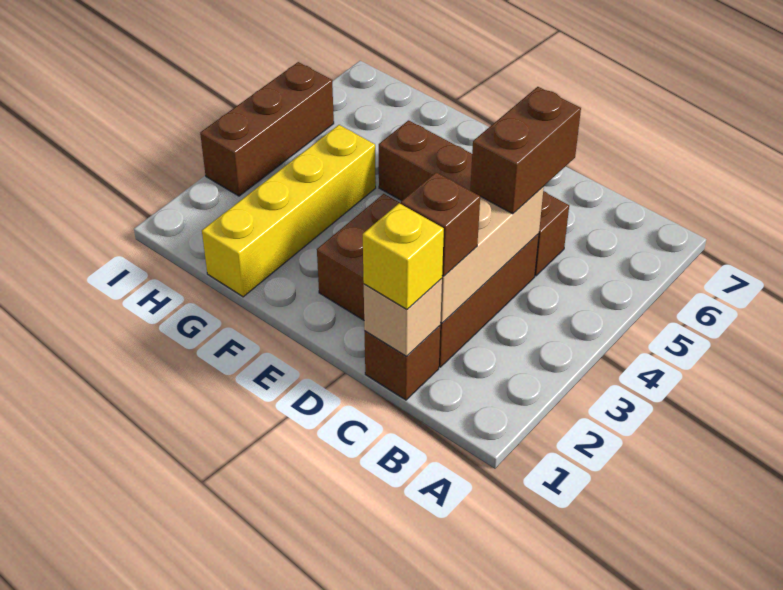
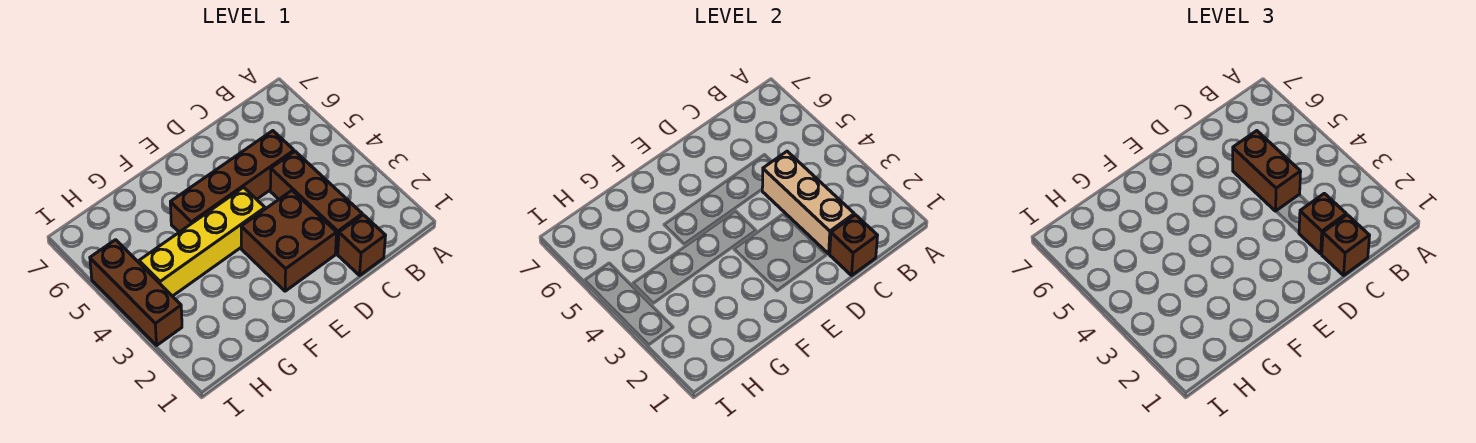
tan 1x1 brick [364,279,442,356] -> brown 1x1 brick [830,215,878,275]
yellow 1x1 brick [363,203,444,309] -> brown 1x1 brick [1322,215,1370,275]
yellow 1x4 brick [202,125,376,297] -> yellow 1x4 brick turned to [139,187,265,296]

